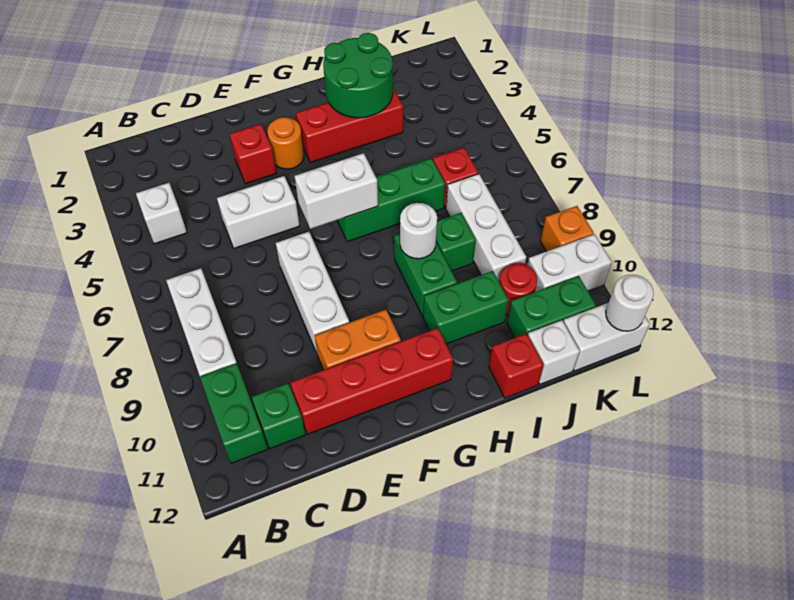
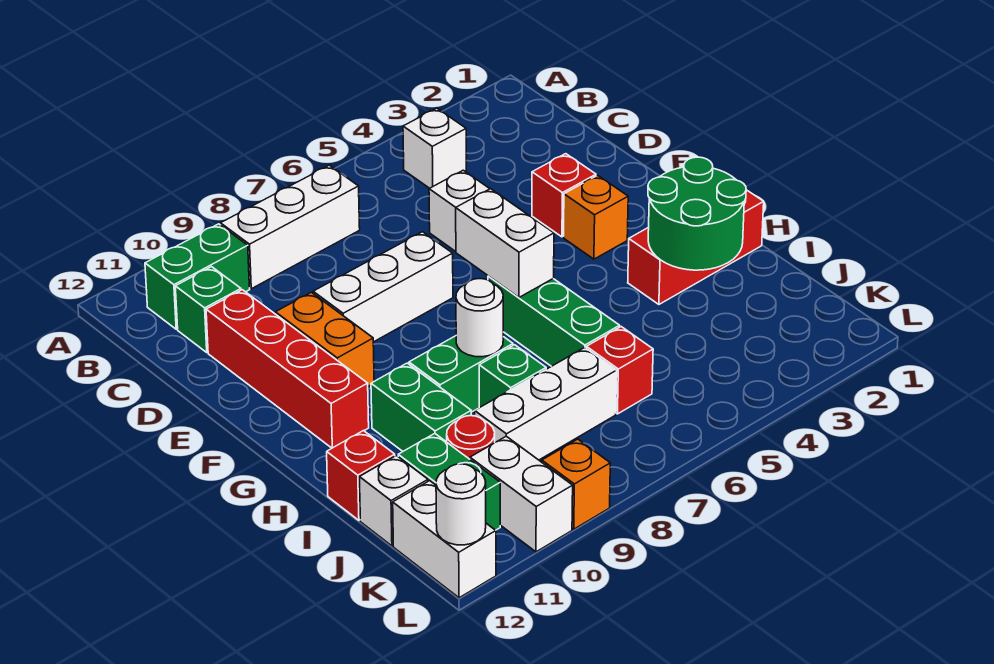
orange 1x1 round brick [267,117,304,169] -> orange 1x1 brick [564,175,628,259]
red 1x3 brick [296,88,403,163] -> red 1x3 brick turned to [628,190,764,304]

